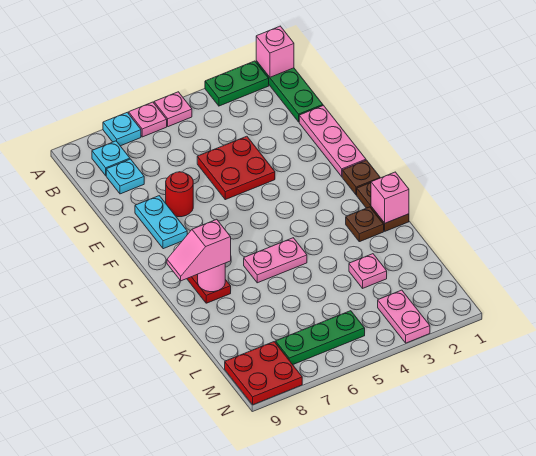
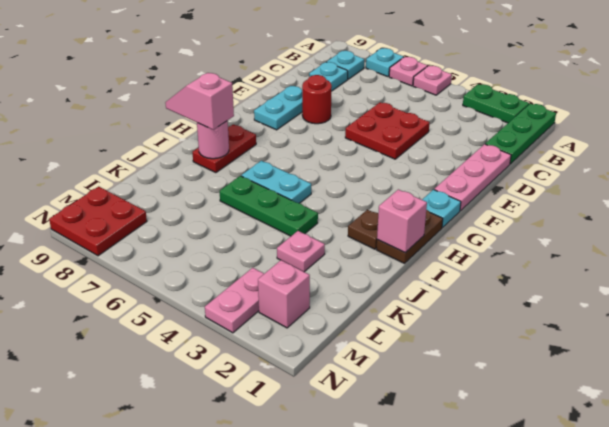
pink 1x1 brick [256,26,294,77] -> pink 1x1 brick moved to [258,260,310,328]
brown 1x1 plate [342,160,380,195] -> cyan 1x1 plate [422,190,461,228]
pink 1x2 plate [244,238,307,283] -> cyan 1x2 plate [241,161,311,203]
green 1x3 plate [276,311,365,364] -> green 1x3 plate moved to [220,176,318,236]

